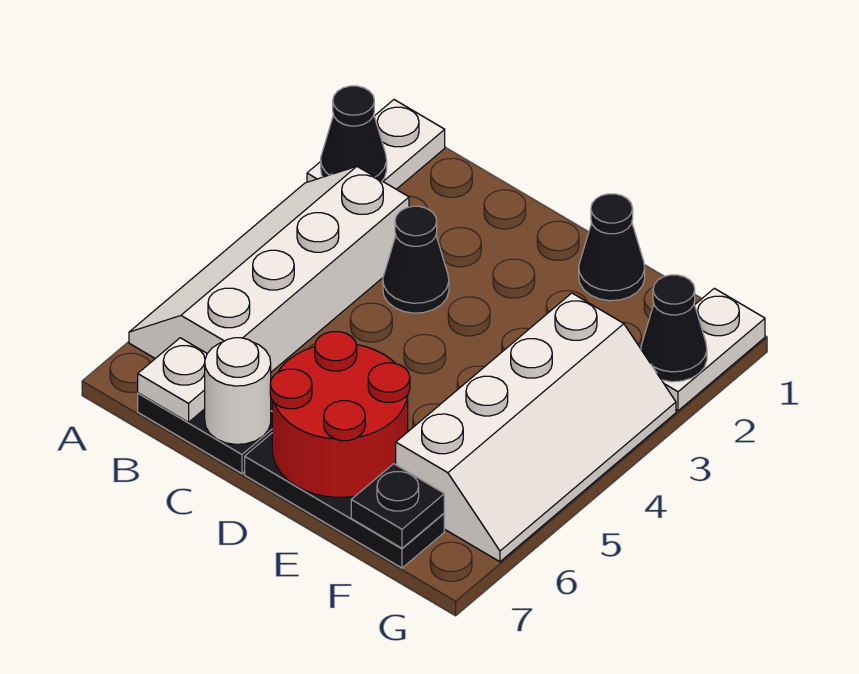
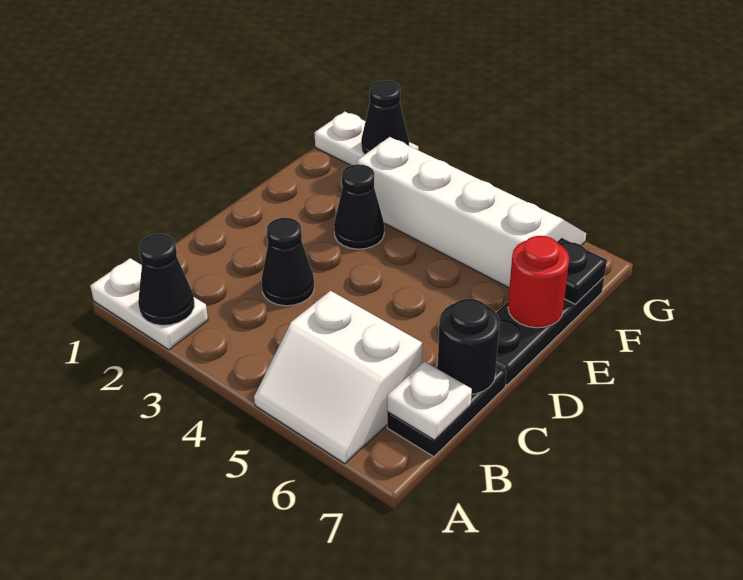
white 2x4 slope [129,166,409,372] -> white 2x2 slope [254,291,422,464]
white 1x1 round brick [205,338,271,444] -> black 1x1 round brick [438,299,500,394]
red 2x2 round brick [270,332,410,497] -> red 1x1 round brick [508,236,569,328]
black 1x1 cone [579,194,645,301] -> black 1x1 cone moved to [334,164,384,249]

